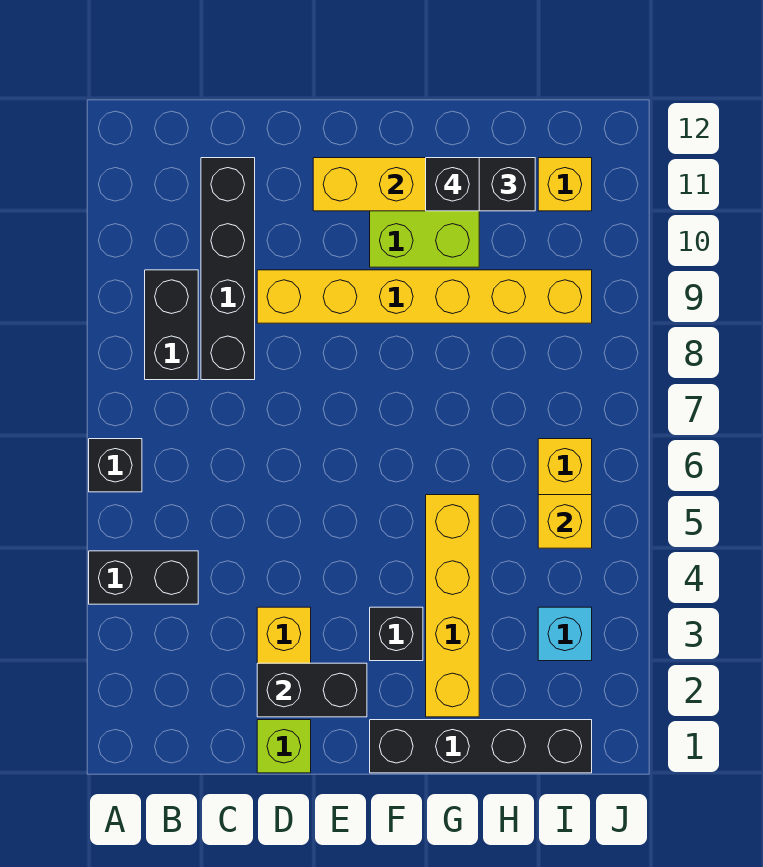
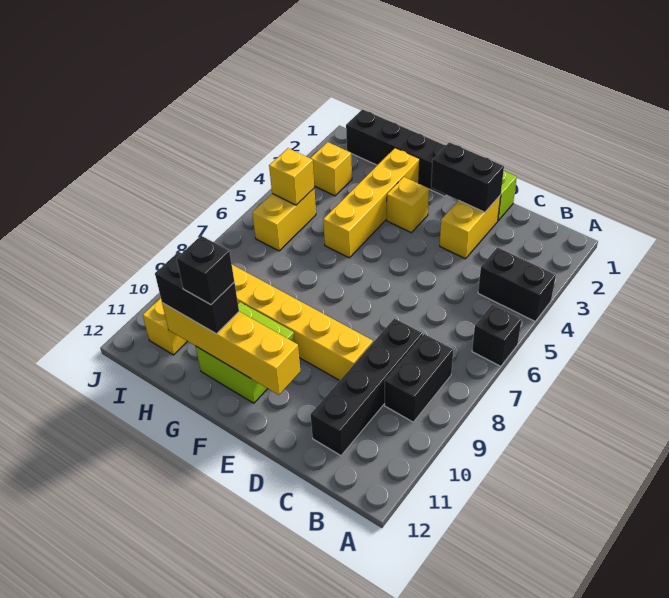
black 1x1 brick [370,607,423,661] -> yellow 1x1 brick [387,177,429,233]
cyan 1x1 brick [538,607,592,661] -> yellow 1x1 brick [311,142,352,196]

